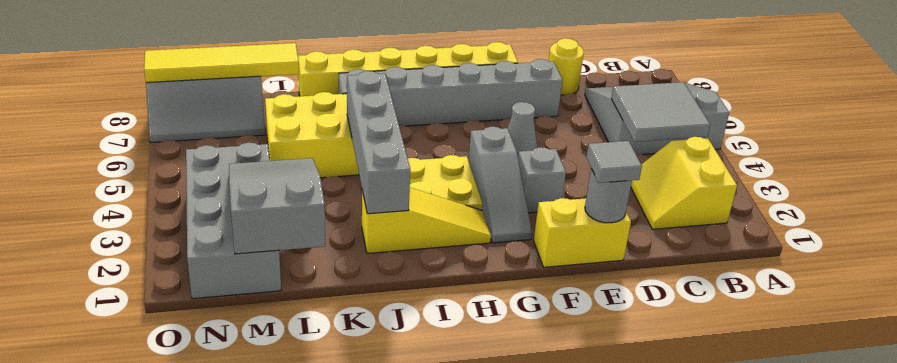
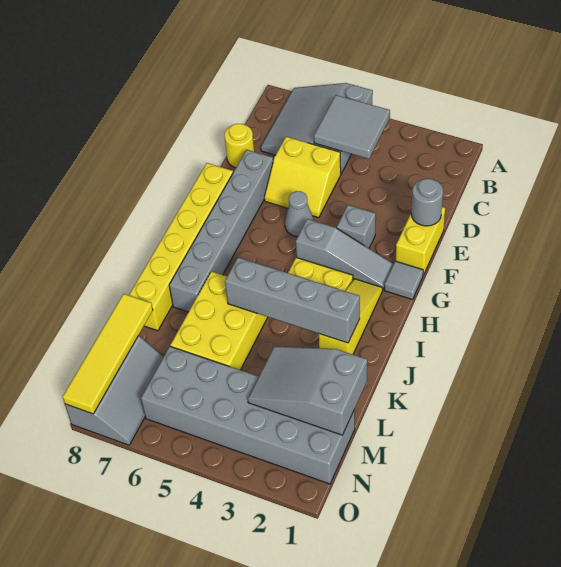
yellow 2x2 slope [631,137,737,229] -> yellow 2x2 slope moved to [264,137,341,218]
grey 1x1 tile [586,141,642,183] -> grey 1x1 tile moved to [384,261,423,300]
grey 2x4 brick [186,143,281,299] -> grey 2x6 brick [141,346,355,484]

